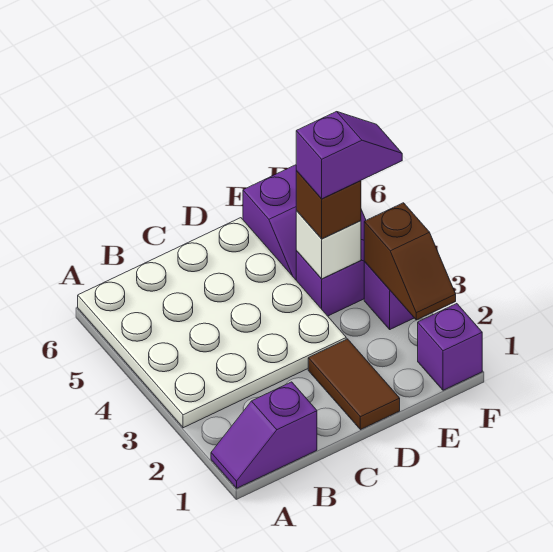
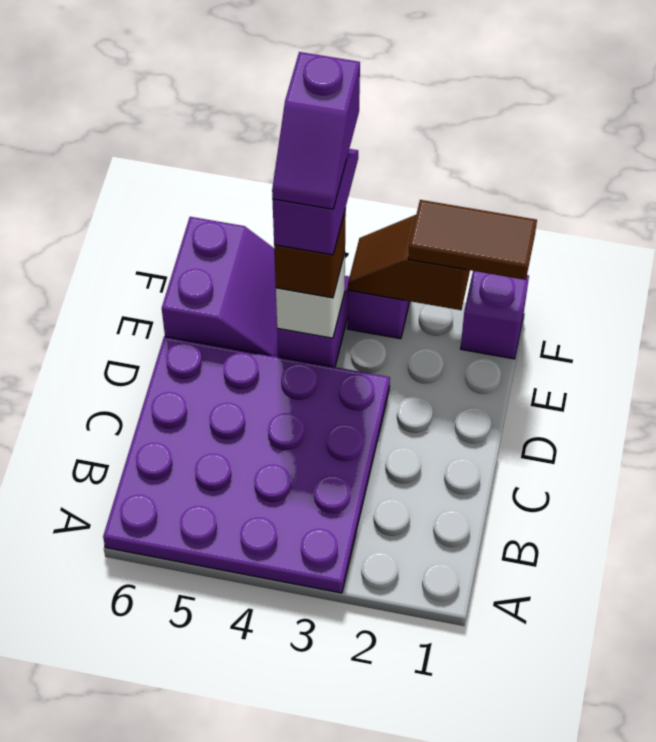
purple 1x2 slope [211,382,317,488] -> purple 1x2 slope moved to [272,52,360,209]
white 4x4 plate [78,218,346,428] -> purple 4x4 plate [103,336,390,593]
brown 1x2 tile [308,339,400,430] -> brown 1x2 tile moved to [408,200,537,280]
brown 1x2 slope [364,203,456,320] -> brown 1x2 slope turned to [348,215,470,310]

